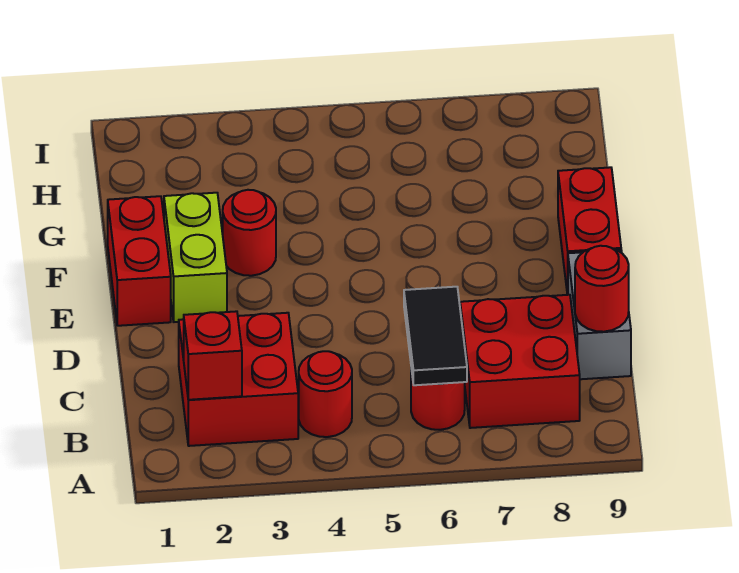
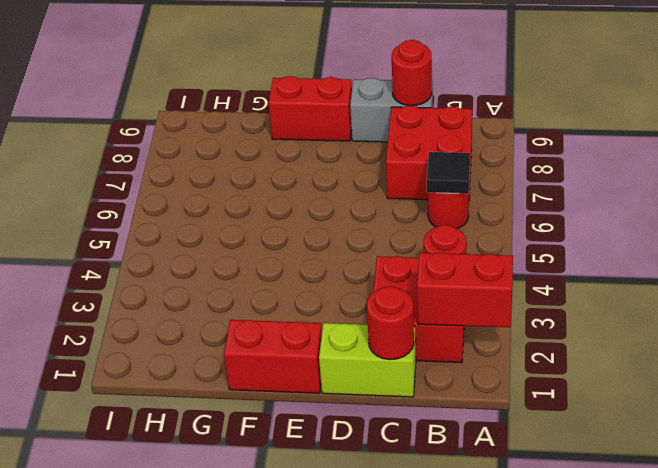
red 1x1 brick [184,311,242,400] -> red 1x2 brick [417,252,513,327]
black 1x2 tile [404,287,467,385] -> black 1x1 tile [427,152,470,194]
lime 1x2 brick [164,193,227,322] -> lime 1x2 brick moved to [319,323,416,397]
red 1x1 round brick [223,190,276,276] -> red 1x1 round brick moved to [367,286,414,360]

